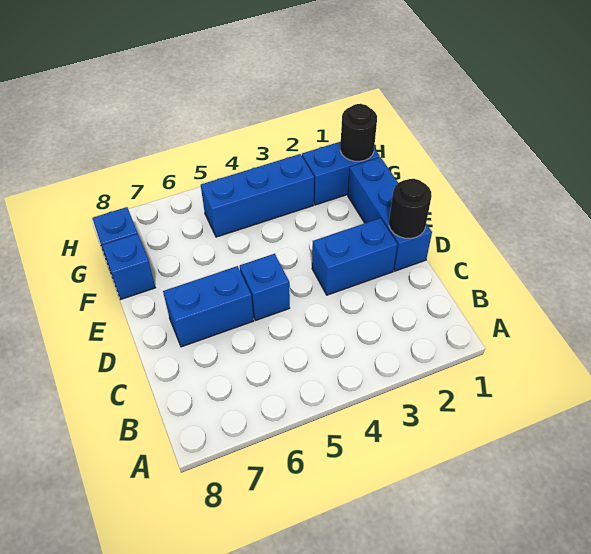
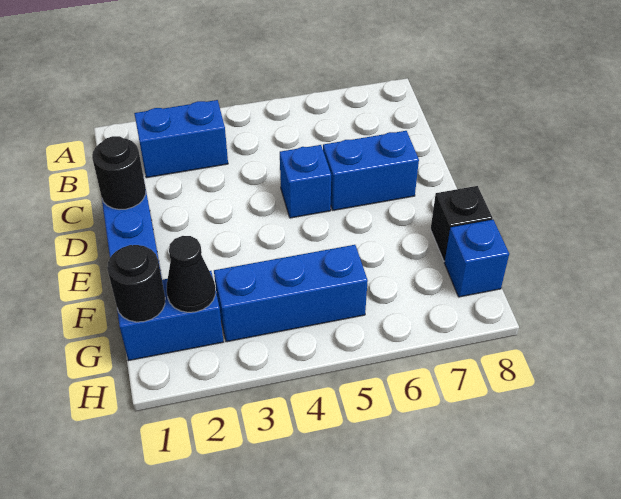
blue 1x2 brick [312,218,398,295] -> blue 1x2 brick moved to [134,100,228,178]
blue 1x1 brick [102,234,155,299] -> black 1x1 brick [431,186,493,261]
none -> black 1x1 cone [167,236,215,312]

